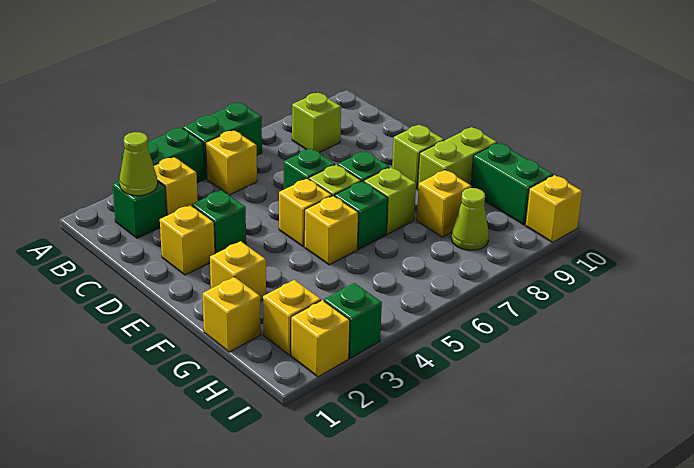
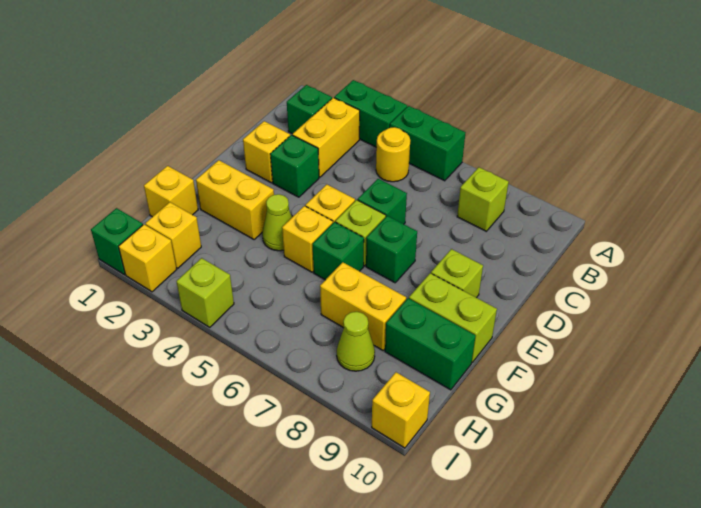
lime 1x1 cone [119,132,158,196] -> lime 1x1 cone moved to [262,194,292,251]
yellow 1x1 brick [154,157,198,216] -> yellow 1x2 brick [293,98,360,177]
yellow 1x1 brick [206,130,257,195] -> yellow 1x1 round brick [376,127,410,182]
yellow 1x1 brick [210,241,266,301] -> yellow 1x2 brick [196,160,274,239]
lime 1x1 brick [364,167,416,234] -> lime 1x1 brick moved to [176,258,234,327]
yellow 1x1 brick [417,170,471,237] -> yellow 1x2 brick [320,262,406,350]
green 1x2 brick [471,143,553,225] -> green 1x2 brick turned to [385,298,476,390]
green 1x1 brick [324,283,382,358] -> green 1x1 brick moved to [91,208,143,275]

